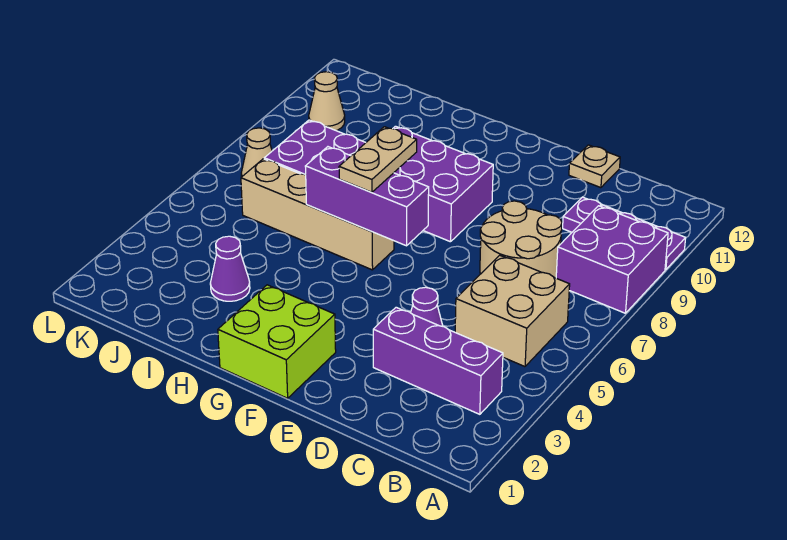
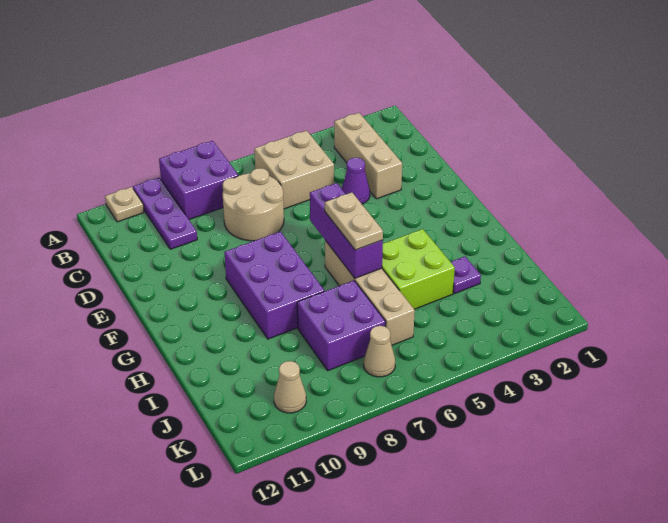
purple 1x3 brick [373,307,503,414] -> tan 1x3 brick [334,113,402,199]
tan 1x1 plate [569,145,620,188] -> tan 1x1 plate moved to [105,187,144,222]
lime 2x2 brick [218,285,336,398] -> lime 2x2 brick moved to [382,229,455,309]
tan 1x2 plate [339,127,417,192] -> tan 1x2 plate turned to [325,192,383,250]
purple 1x1 cone [210,236,250,301] -> purple 1x1 plate [451,256,481,294]

